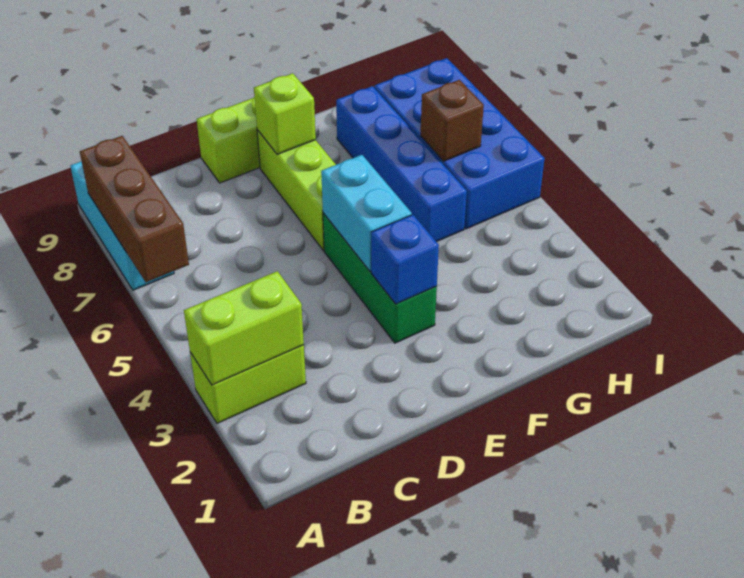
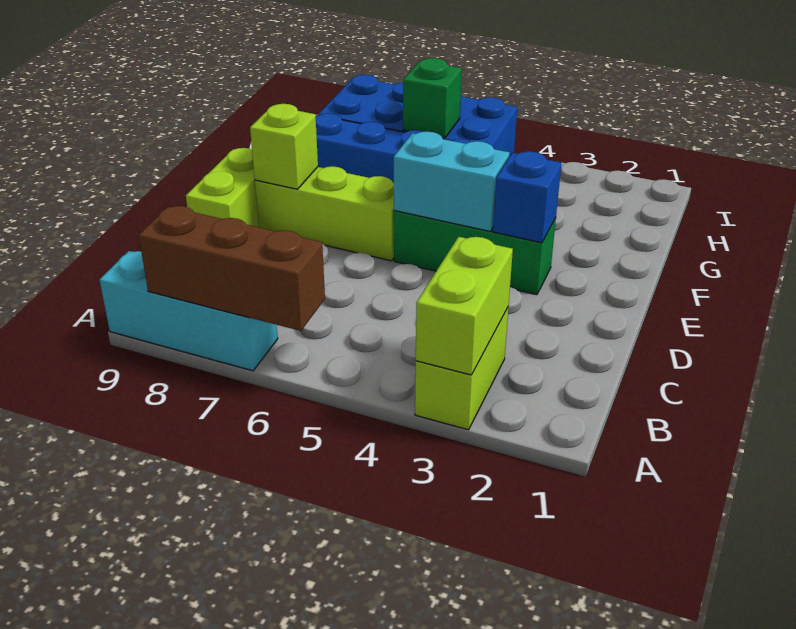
brown 1x1 brick [420,80,484,161] -> green 1x1 brick [403,58,462,138]

